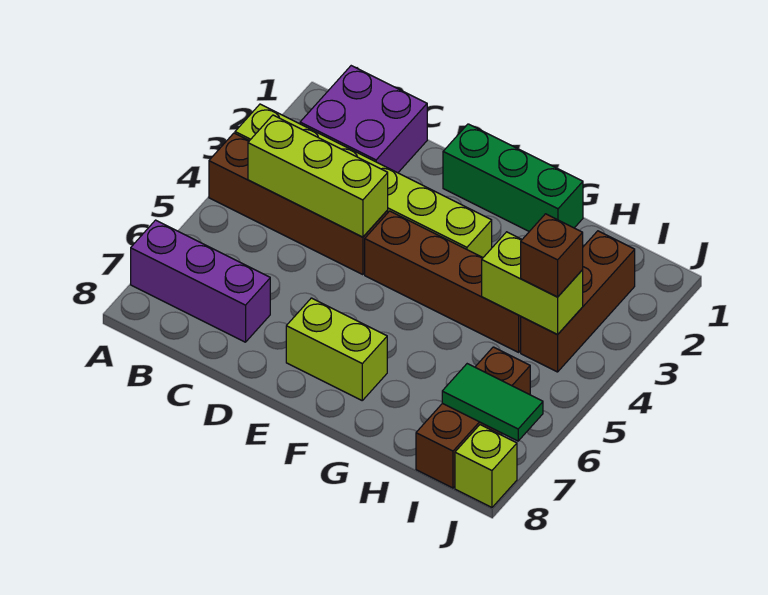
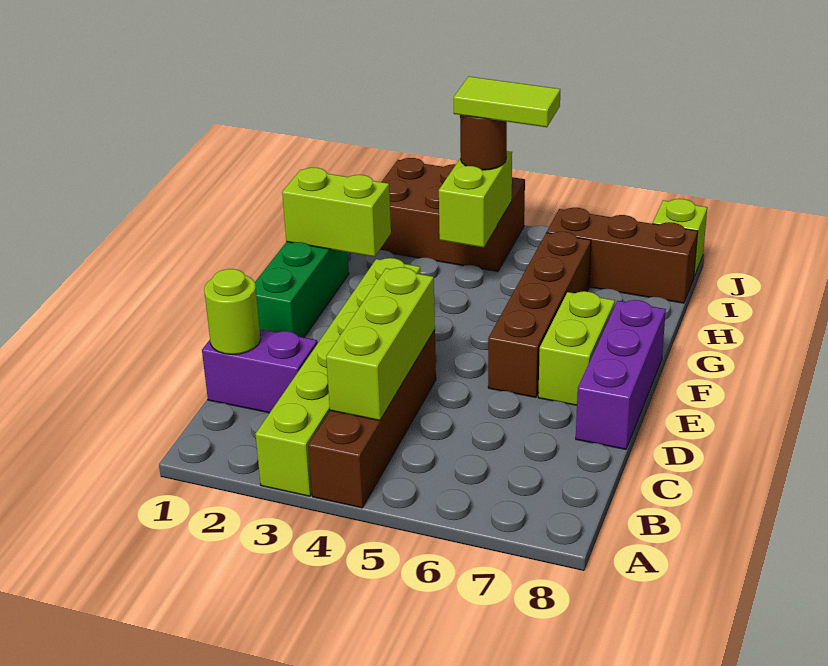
purple 1x3 brick [131,220,270,342] -> purple 1x3 brick moved to [576,300,666,449]
purple 2x2 brick [300,66,427,173] -> purple 1x2 brick [202,329,318,413]
none -> lime 1x1 round brick [204,269,261,355]
brown 1x4 brick [365,211,521,352] -> brown 1x4 brick moved to [488,232,591,397]
none -> lime 1x2 brick [282,168,391,257]
brown 1x3 brick [521,231,635,372] -> brown 2x3 brick [380,158,525,271]
brown 1x1 brick [521,214,583,297] -> brown 1x1 round brick [460,115,507,170]
none -> lime 1x2 tile [454,76,560,127]
green 1x2 tile [442,364,543,441] -> none

